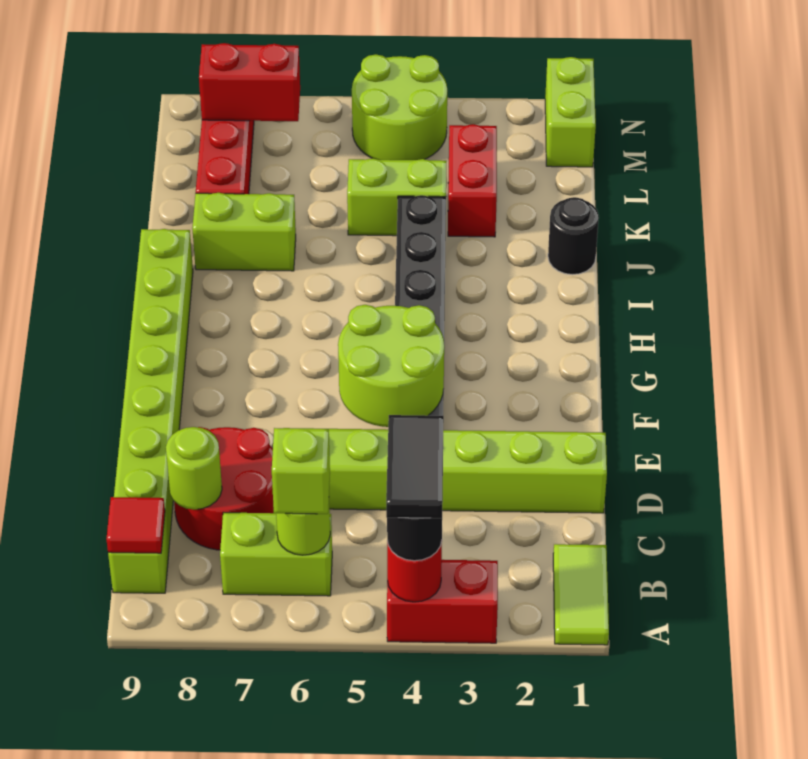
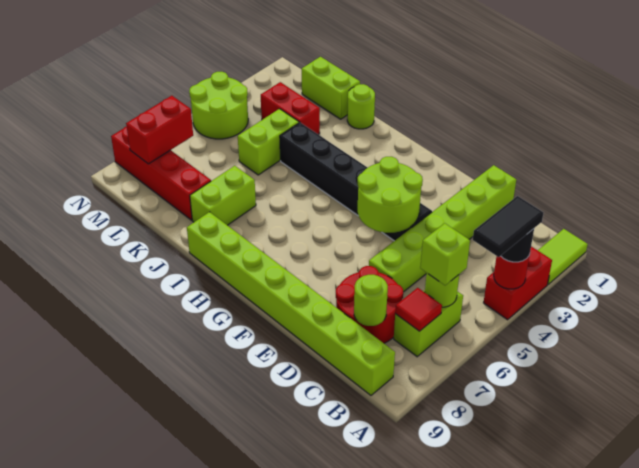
lime 1x2 tile [553,544,609,645] -> lime 1x2 tile turned to [538,229,588,284]
black 1x2 tile [386,415,444,518] -> black 1x2 tile turned to [473,196,543,257]
red 1x1 tile [106,497,165,553] -> red 1x1 tile moved to [395,288,442,331]
black 1x1 round brick [548,197,599,275] -> lime 1x1 round brick [347,84,375,129]
lime 1x2 brick [545,57,596,167] -> lime 1x2 brick moved to [302,57,360,119]

